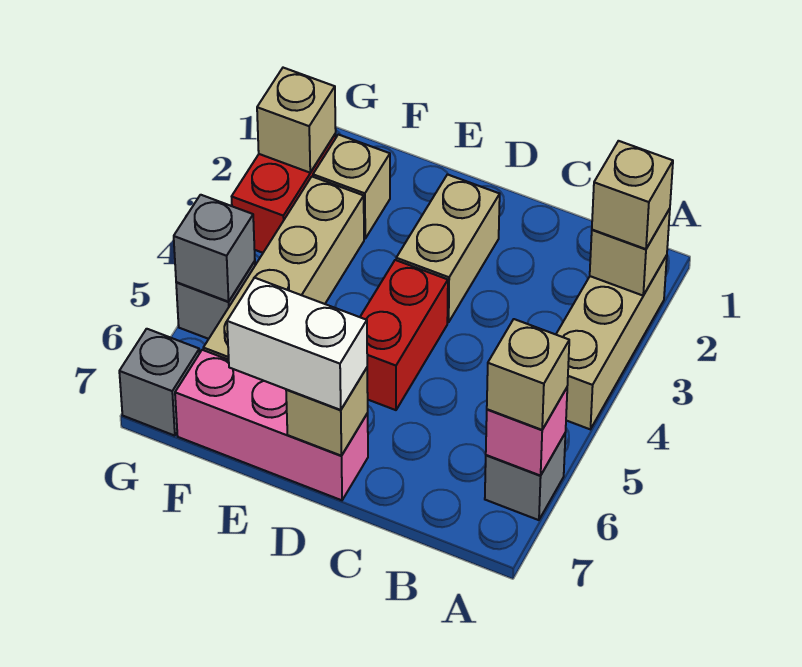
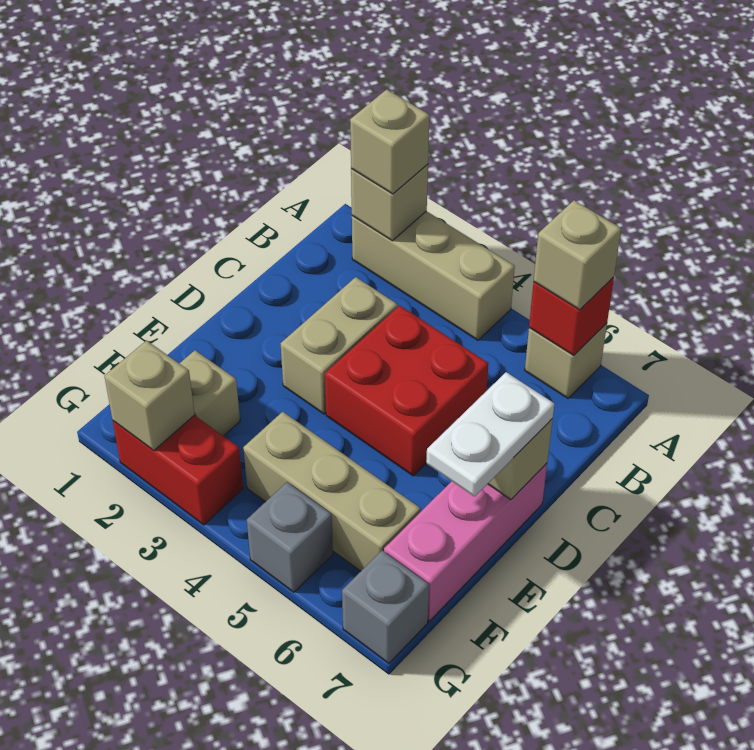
grey 1x1 brick [485,434,565,520] -> tan 1x1 brick [525,323,607,398]
pink 1x1 brick [486,388,567,476] -> red 1x1 brick [529,277,614,356]
tan 1x2 brick [396,175,500,322] -> tan 1x2 brick turned to [281,277,398,414]
red 1x2 brick [360,260,448,410] -> red 2x2 brick [325,306,489,476]
white 1x2 brick [227,278,367,410] -> white 1x2 plate [426,372,554,496]
tan 1x4 brick [203,177,364,360] -> tan 1x3 brick [243,412,421,571]
grey 1x1 brick [174,195,255,302] -> none

